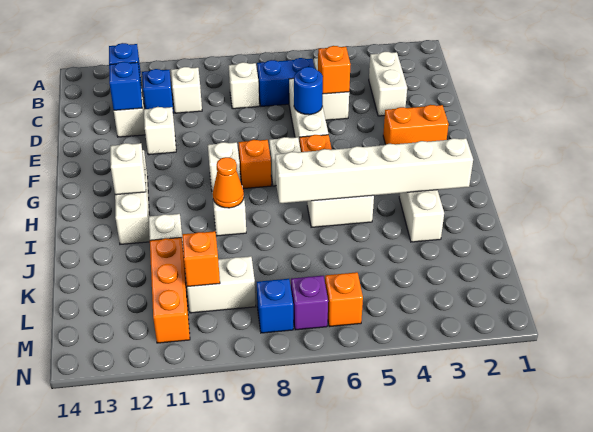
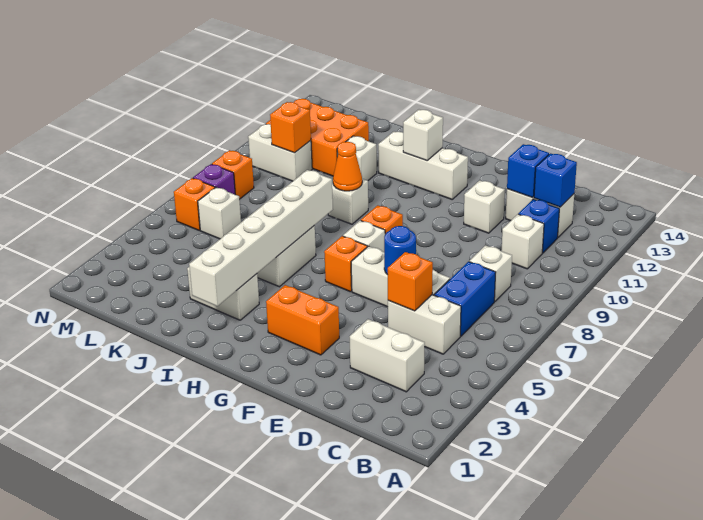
orange 1x2 brick [383,105,449,144] -> orange 1x2 brick turned to [266,285,339,355]
white 1x1 brick [208,142,240,189] -> white 1x1 brick moved to [198,187,241,239]
orange 1x3 brick [150,238,190,343] -> orange 2x3 brick [266,99,369,176]
white 1x2 brick [187,256,256,313] -> white 1x2 brick turned to [248,124,312,181]
blue 1x1 brick [257,279,293,333] -> orange 1x1 brick [212,150,254,199]

